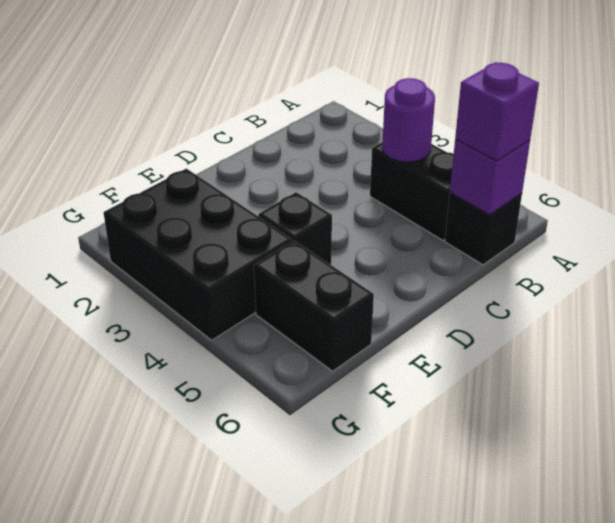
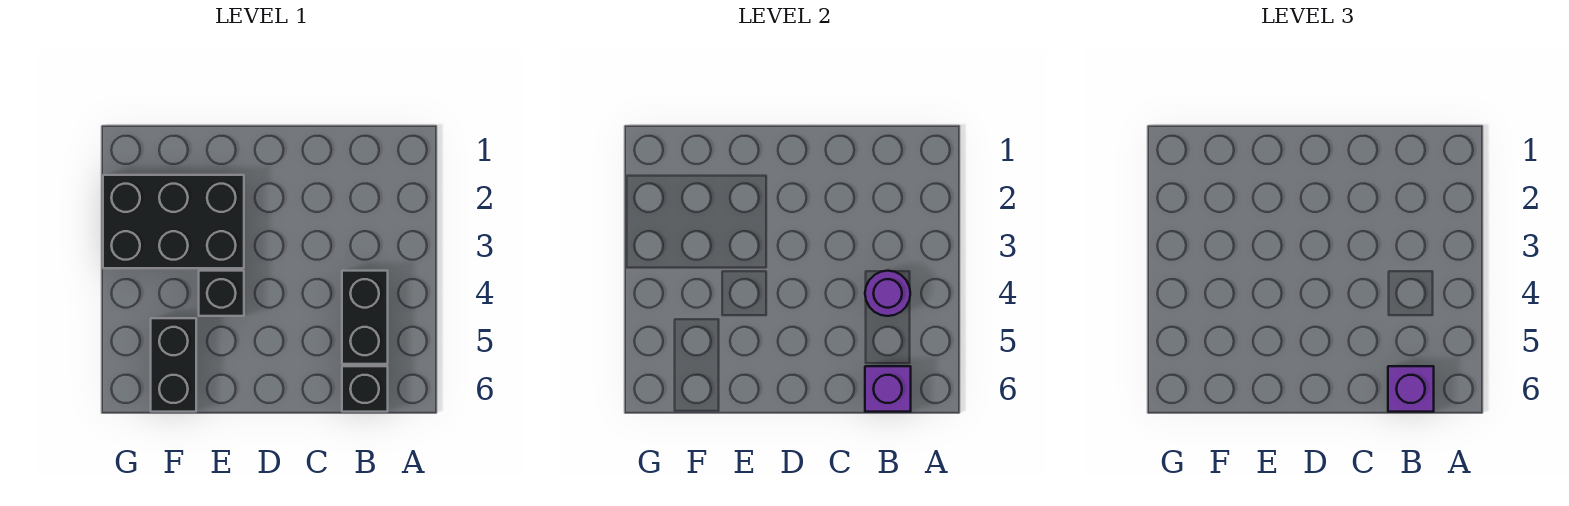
black 2x3 brick [103,168,292,340] -> black 2x3 brick turned to [103,175,244,268]

